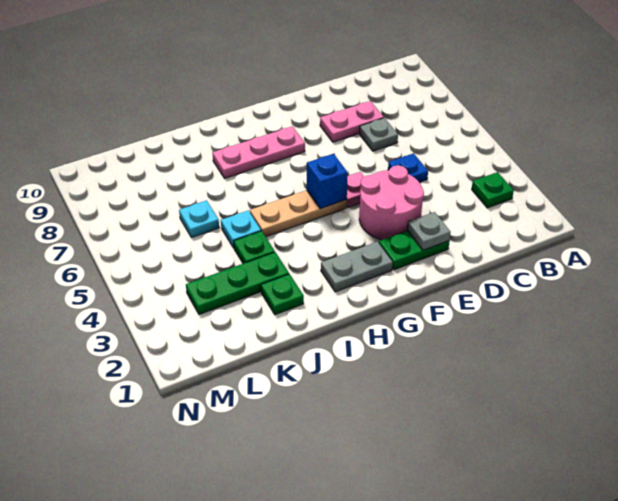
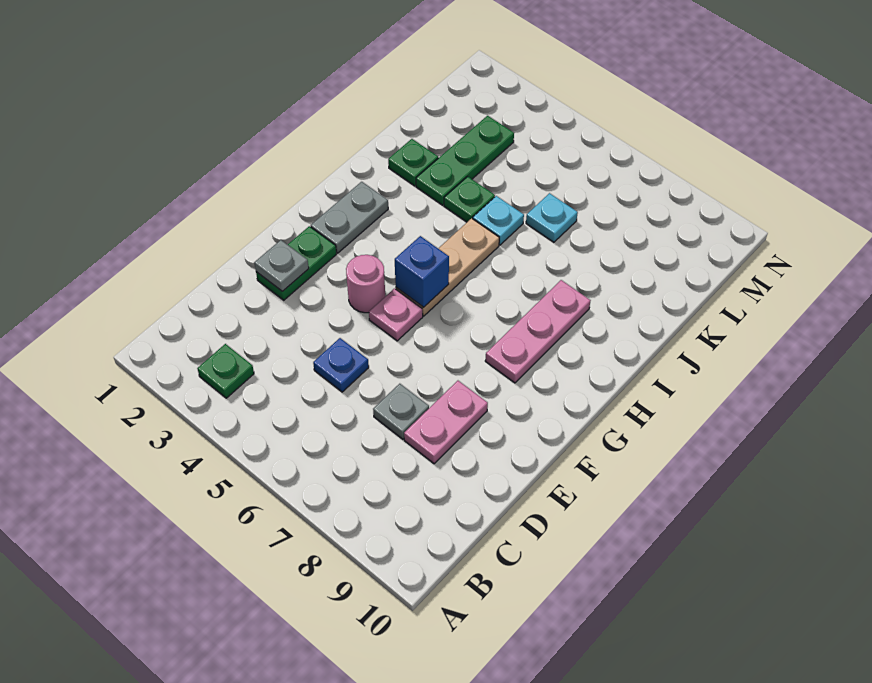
pink 2x2 round brick [359,165,424,240] -> pink 1x1 round brick [346,255,385,313]

